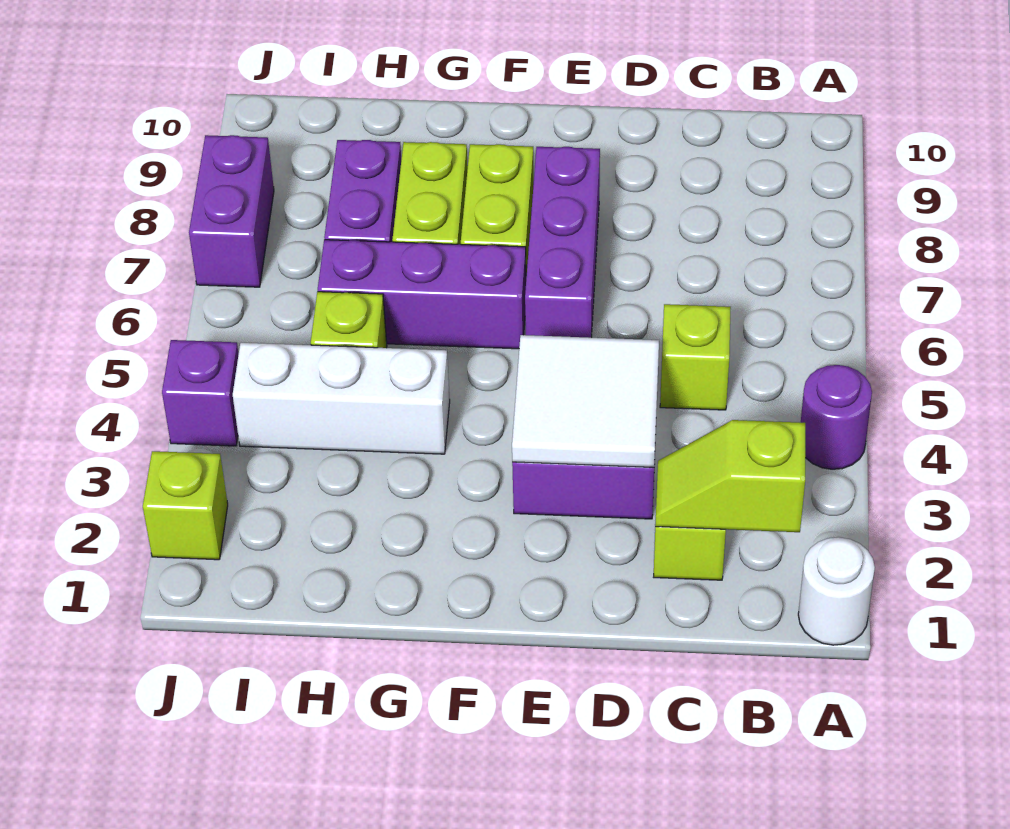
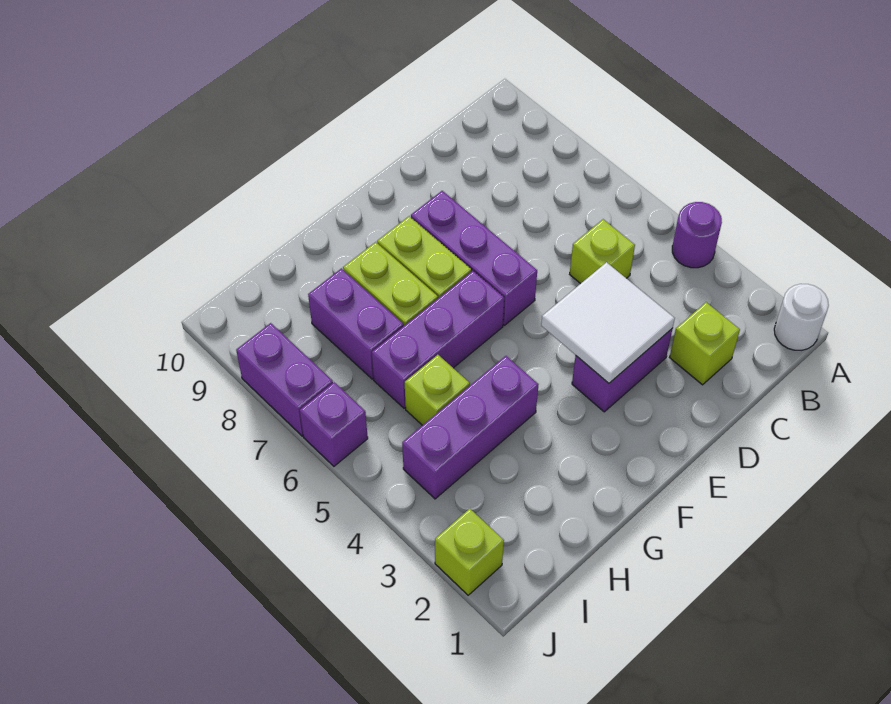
lime 1x2 slope [655,420,805,532] -> none
white 1x3 brick [233,343,450,454] -> purple 1x3 brick [402,356,539,499]
purple 1x1 brick [162,340,239,446] -> purple 1x1 brick moved to [300,382,368,466]

